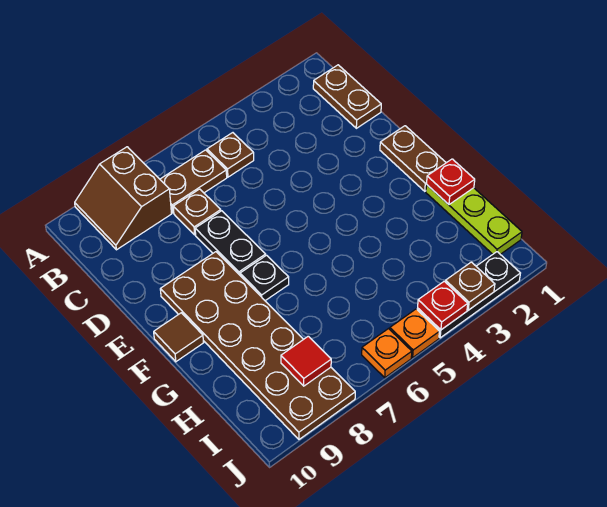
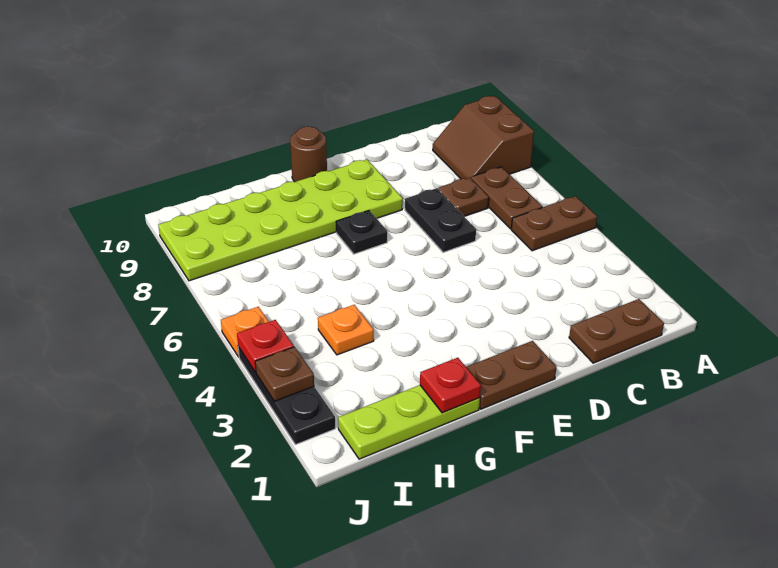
brown 2x2 slope [75,147,172,250] -> brown 2x2 slope turned to [433,96,534,179]
brown 1x1 plate [207,133,254,177] -> brown 1x2 plate [511,196,597,251]
black 1x2 plate [195,211,266,275] -> black 1x2 plate turned to [405,188,476,252]
brown 2x6 plate [160,252,355,439] -> lime 2x6 plate [158,159,403,281]
brown 1x1 tile [154,313,203,362] -> brown 1x1 round brick [290,126,327,182]
red 1x1 tile [281,336,331,386] -> none
orange 1x1 plate [362,329,412,378] -> orange 1x1 plate moved to [318,305,374,355]

